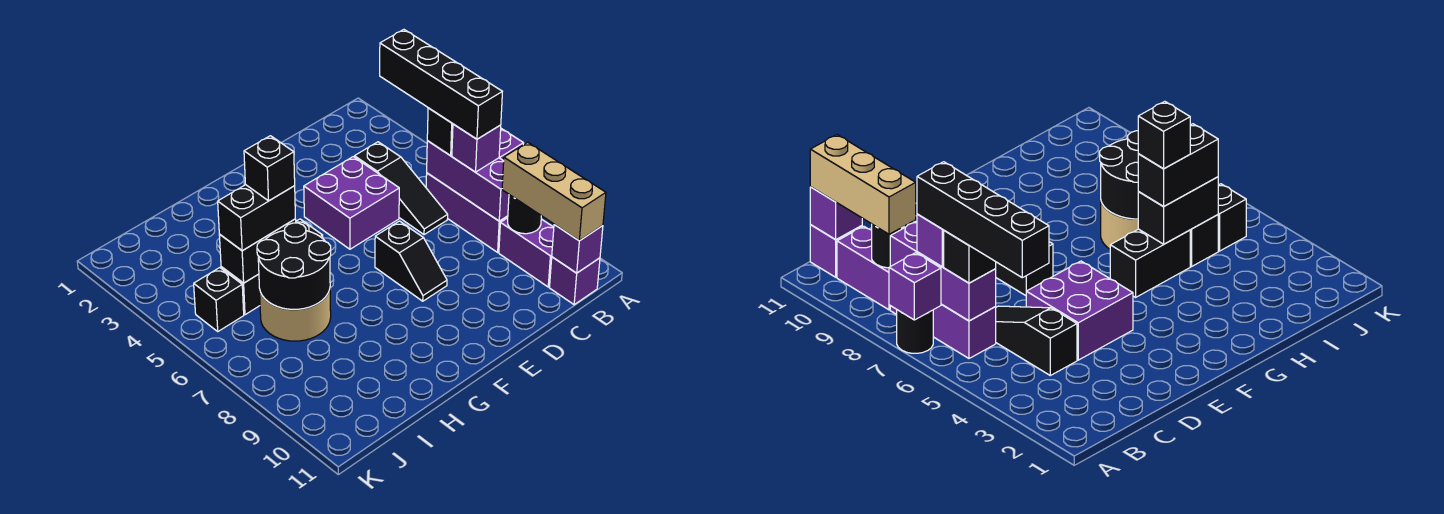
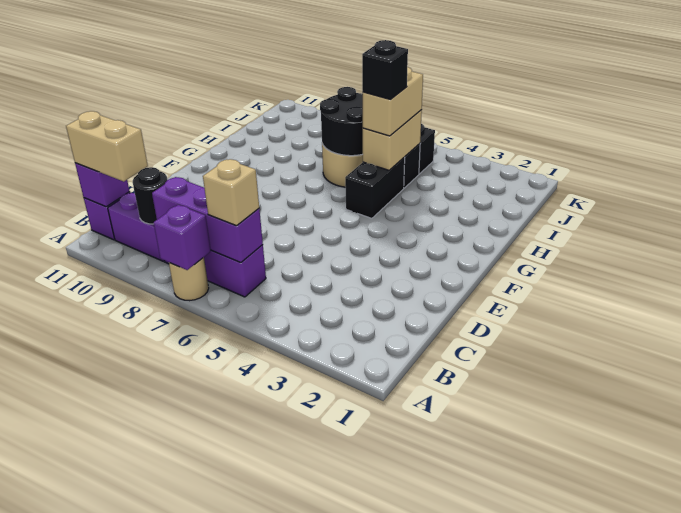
black 1x1 round brick [897,310,933,353] -> tan 1x1 round brick [169,257,209,301]
black 1x4 brick [380,30,502,139] -> none
black 1x1 brick [427,108,453,156] -> tan 1x1 brick [203,159,259,226]
purple 1x1 brick [452,124,501,172] -> none
tan 1x3 brick [502,142,606,241] -> tan 1x2 brick [66,111,148,182]
black 1x3 slope [354,142,448,235] -> none
purple 2x2 brick [304,157,399,249] -> none
black 1x2 slope [375,221,447,301] -> none
black 1x2 brick [219,219,296,283] -> tan 1x2 brick [362,110,422,170]
black 1x2 brick [218,185,295,251] -> tan 1x2 brick [363,67,423,136]

